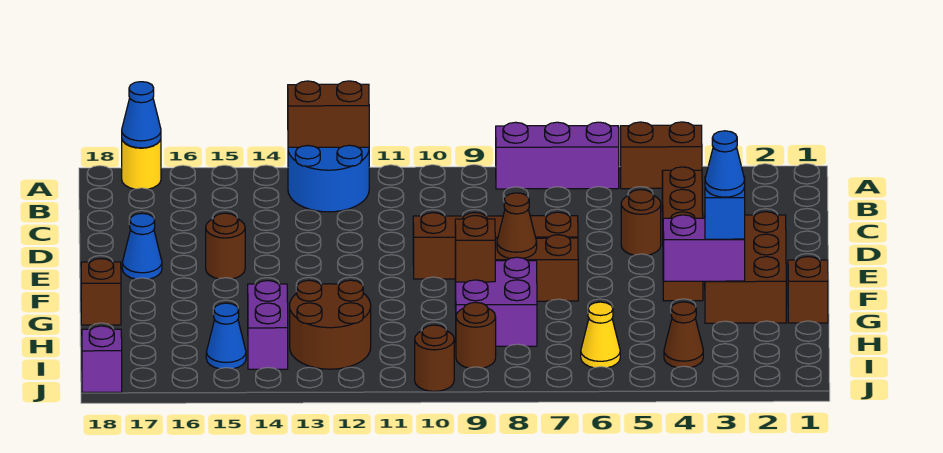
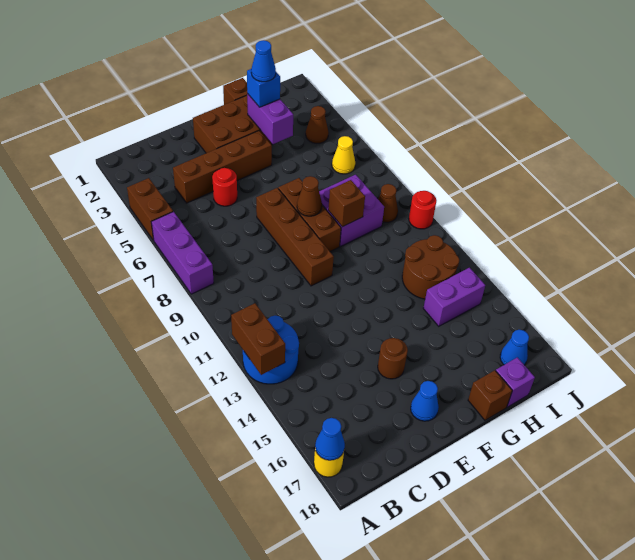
brown 1x1 round brick [621,190,661,255] -> red 1x1 round brick [212,168,237,206]
brown 1x1 round brick [456,302,496,368] -> brown 1x1 cone [378,184,398,222]
blue 1x1 cone [206,303,246,369] -> blue 1x1 cone moved to [500,330,529,365]
brown 1x1 round brick [415,325,454,391] -> red 1x1 round brick [409,191,437,229]
purple 1x1 brick [82,326,122,392] -> purple 1x1 brick moved to [496,357,535,407]

